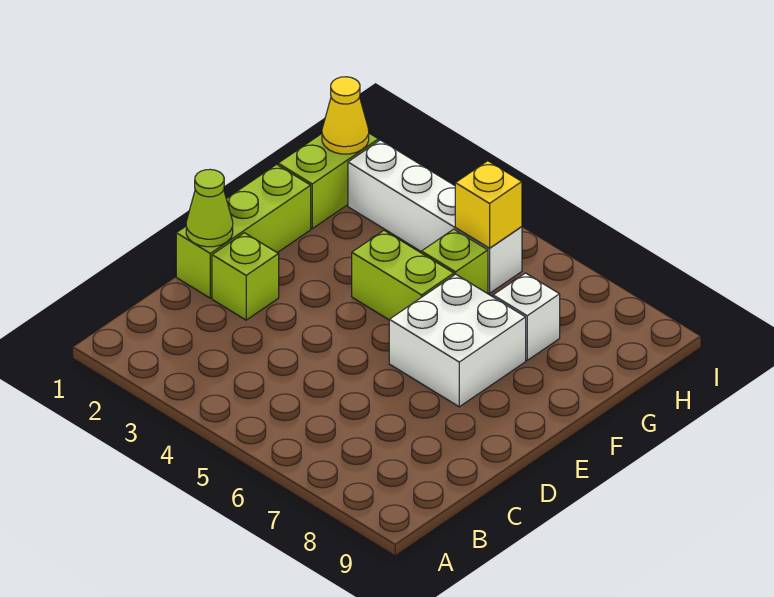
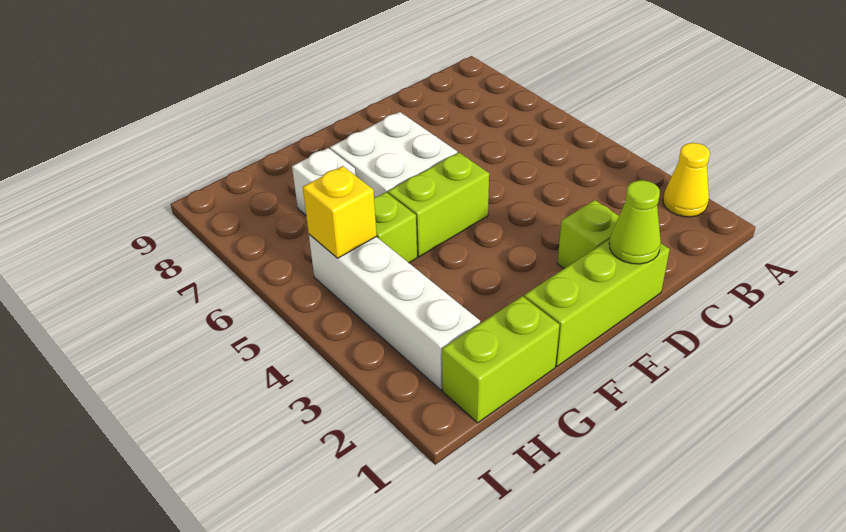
lime 1x2 brick [352,231,454,320] -> lime 1x2 brick turned to [388,153,489,257]
yellow 1x1 cone [322,77,369,154] -> yellow 1x1 cone moved to [663,143,710,217]

